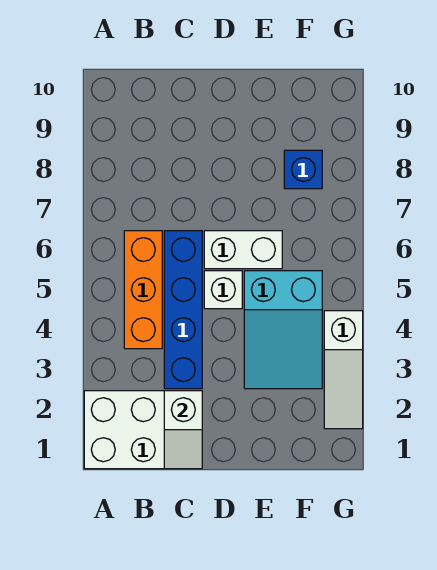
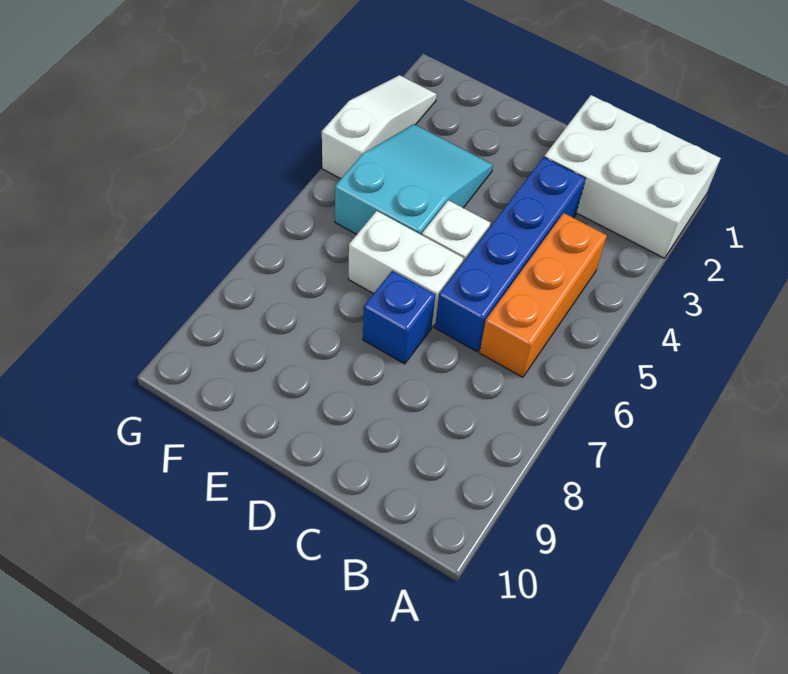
white 1x2 slope [164,391,202,469] -> none
blue 1x1 brick [284,150,322,189] -> blue 1x1 brick moved to [363,271,435,364]

